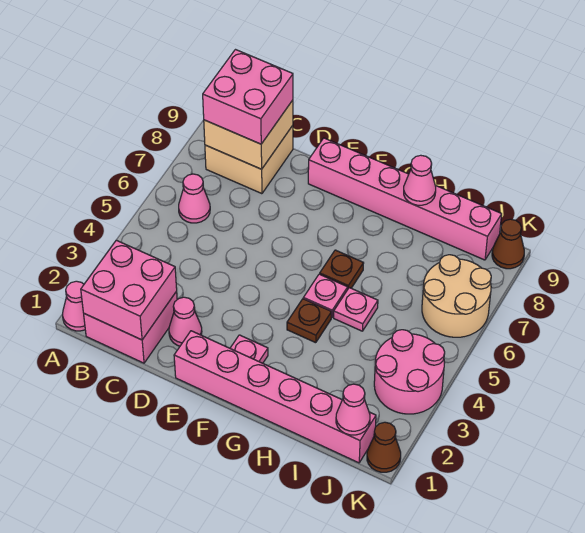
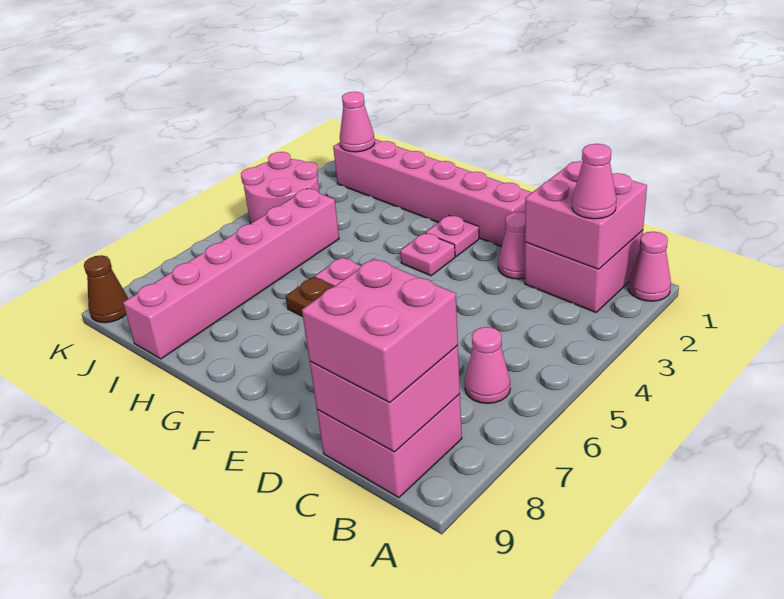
tan 2x2 brick [205,125,293,194] -> pink 2x2 brick [317,394,462,498]
tan 2x2 brick [204,100,293,169] -> pink 2x2 brick [310,345,460,452]
pink 1x6 brick [308,138,502,260] -> pink 1x6 brick turned to [123,189,339,359]
brown 1x1 plate [287,299,331,343] -> none
pink 1x1 plate [334,288,378,331] -> pink 1x1 plate moved to [400,233,455,276]
pink 1x1 cone [404,155,436,205] -> pink 1x1 cone moved to [572,144,616,219]
tan 2x2 round brick [422,255,491,337] -> none
brown 1x1 cone [367,422,401,472] -> none

